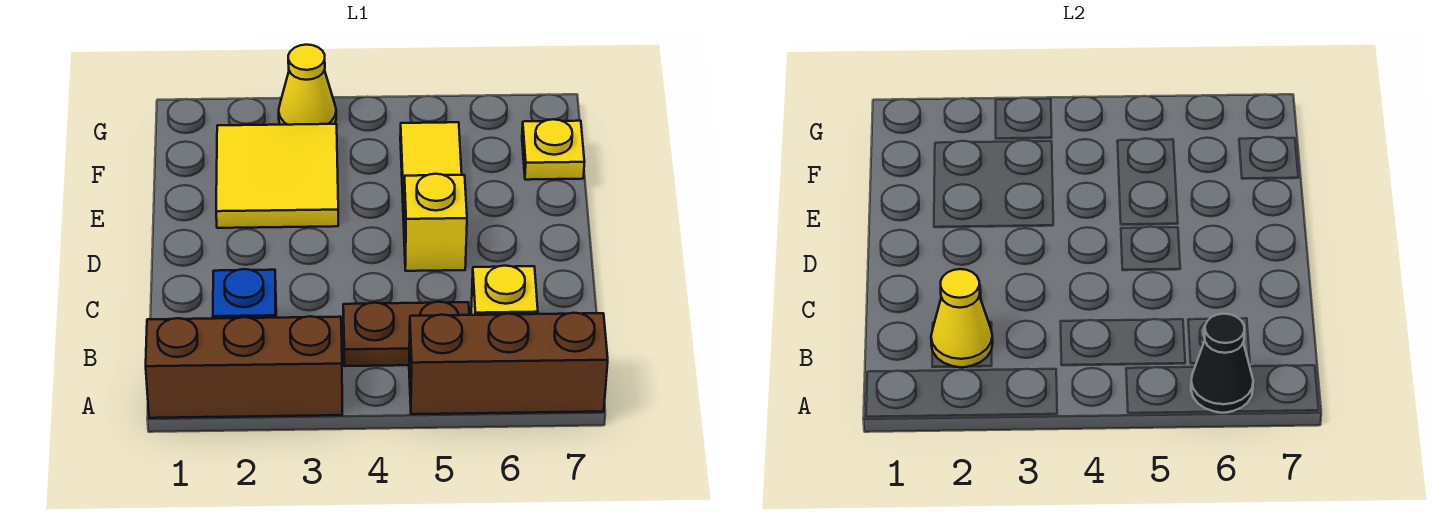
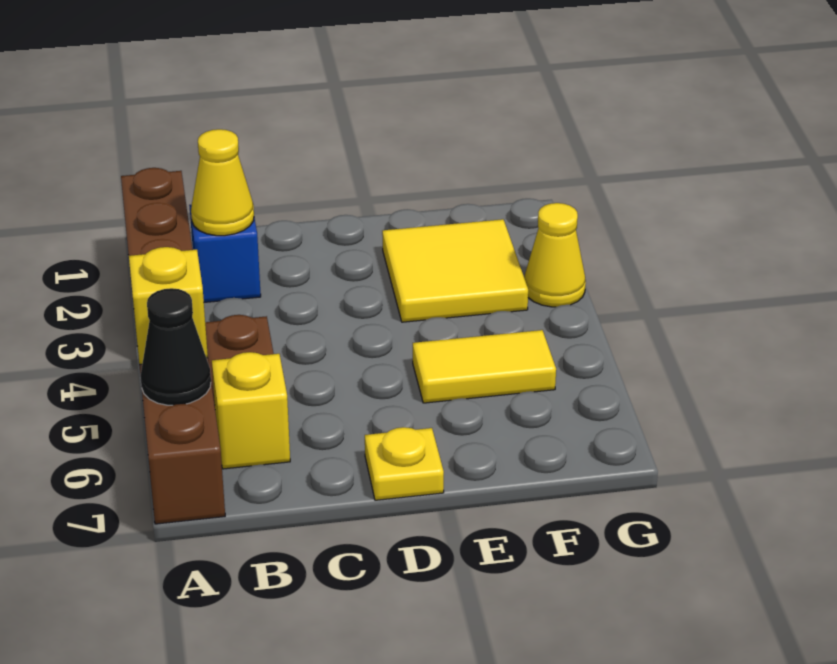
yellow 1x1 brick [404,174,467,271] -> yellow 1x1 brick moved to [129,247,208,365]
yellow 1x1 plate [522,119,584,180] -> yellow 1x1 plate moved to [365,427,444,500]

